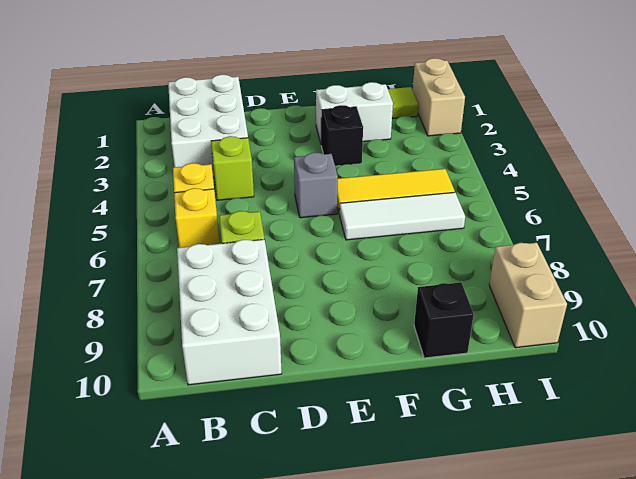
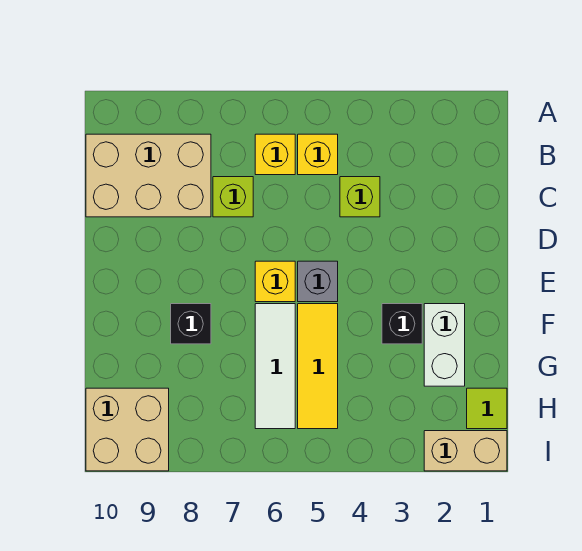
white 2x3 brick [168,75,248,177] -> none
white 2x3 brick [177,239,282,385] -> tan 2x3 brick [86,134,211,217]
none -> yellow 1x1 brick [255,261,295,302]
black 1x1 brick [414,282,474,358] -> black 1x1 brick moved to [171,304,211,344]
tan 1x2 brick [489,243,567,348] -> tan 2x2 brick [86,388,169,471]

